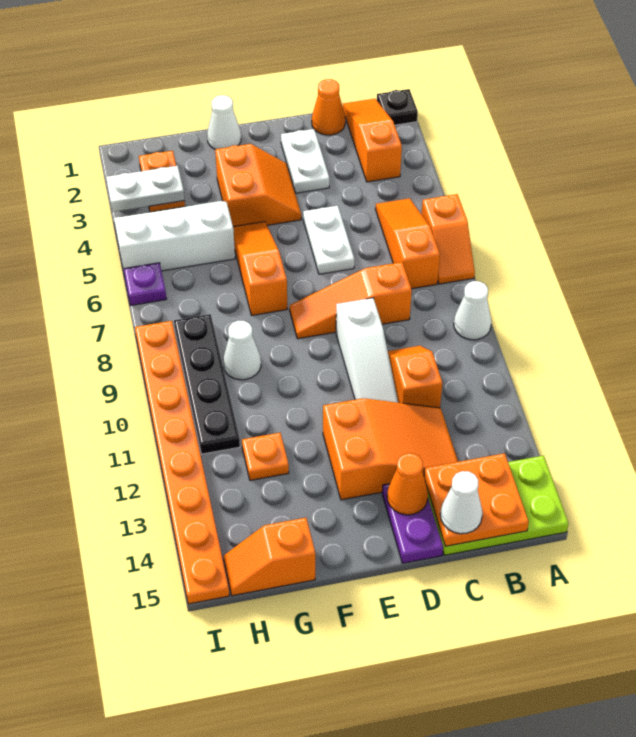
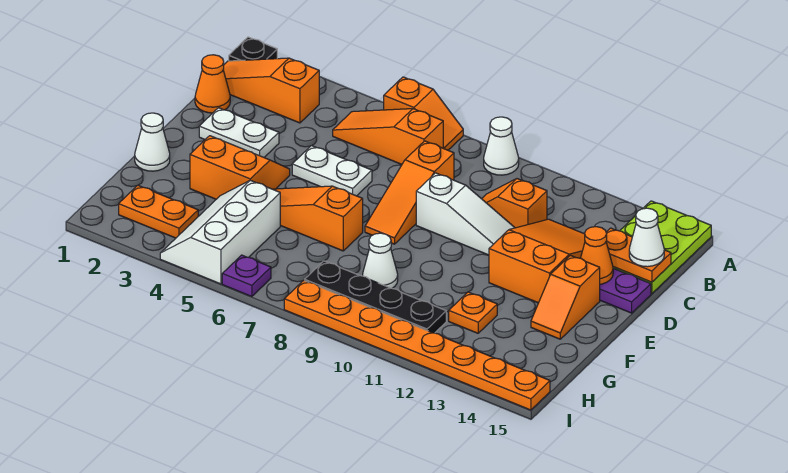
orange 2x2 plate [424,453,529,546] -> orange 1x2 plate [606,228,671,282]
orange 1x2 slope [224,518,315,596] -> orange 1x2 slope moved to [531,255,600,339]
white 1x2 plate [106,166,184,212] -> none

